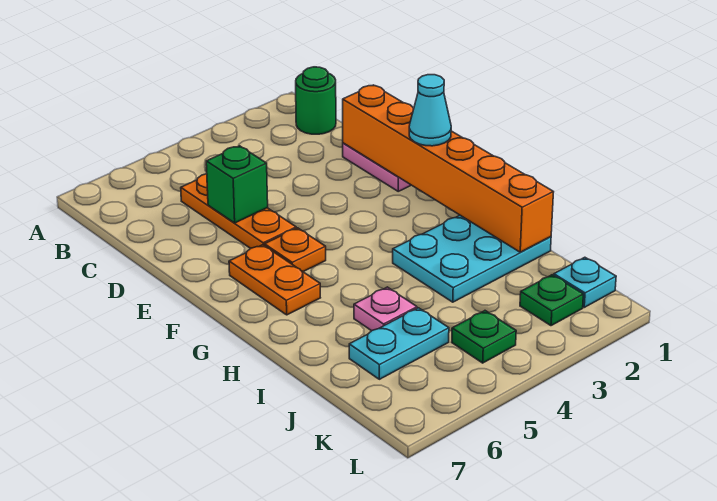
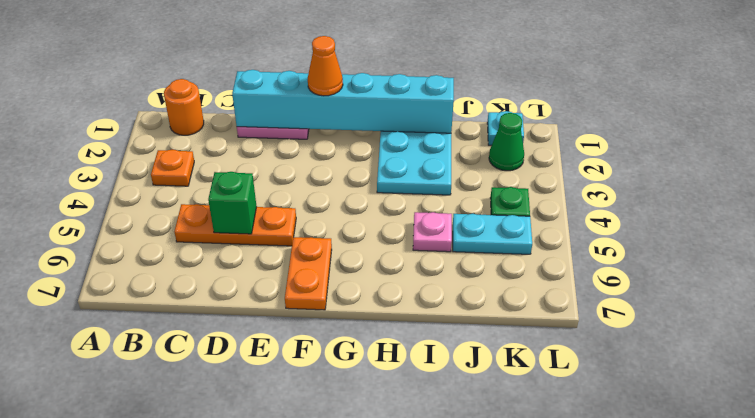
green 1x1 round brick [296,67,336,134] -> orange 1x1 round brick [164,79,204,135]
orange 1x6 brick [343,85,553,252] -> cyan 1x6 brick [232,70,454,133]
cyan 1x1 cone [409,75,451,146] -> orange 1x1 cone [308,36,343,96]
orange 1x1 plate [265,228,326,272] -> orange 1x1 plate moved to [151,150,194,186]
orange 1x2 plate [229,245,320,315] -> orange 1x2 plate turned to [285,237,332,310]
cyan 1x2 plate [349,308,449,379] -> cyan 1x2 plate turned to [453,214,532,254]
green 1x1 plate [520,275,583,326] -> green 1x1 cone [489,113,524,171]

